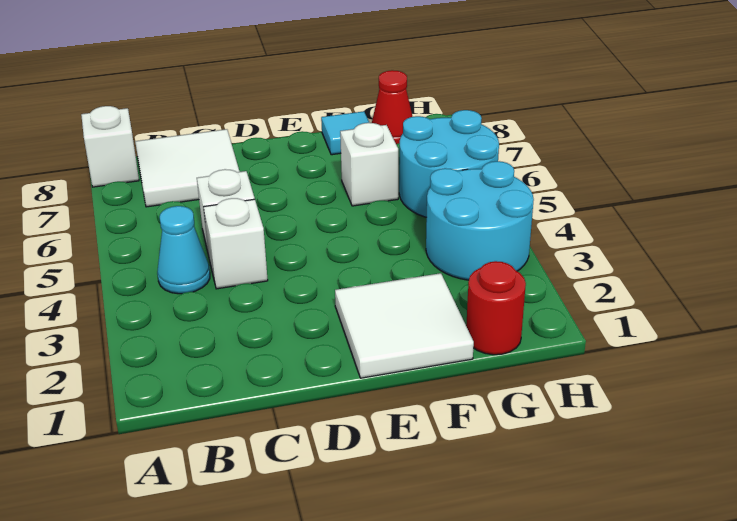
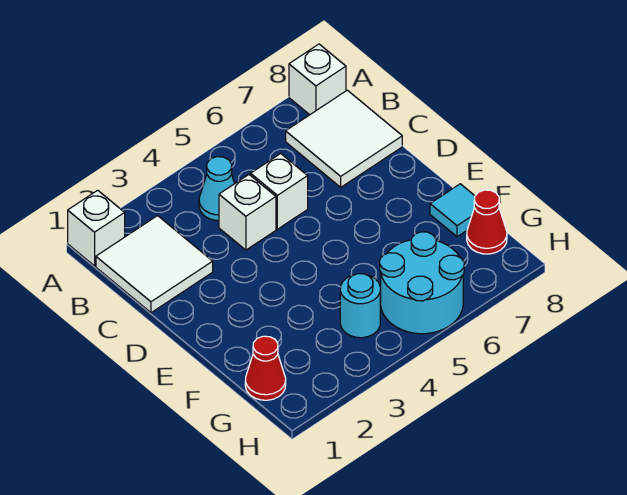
white 2x2 tile [335,273,474,378] -> white 2x2 tile moved to [96,216,213,313]
white 1x1 brick [340,123,398,206] -> white 1x1 brick moved to [68,190,125,266]
red 1x1 round brick [466,261,526,355] -> red 1x1 cone [245,336,286,400]
cyan 2x2 round brick [426,161,534,280] -> cyan 1x1 round brick [340,274,380,338]

